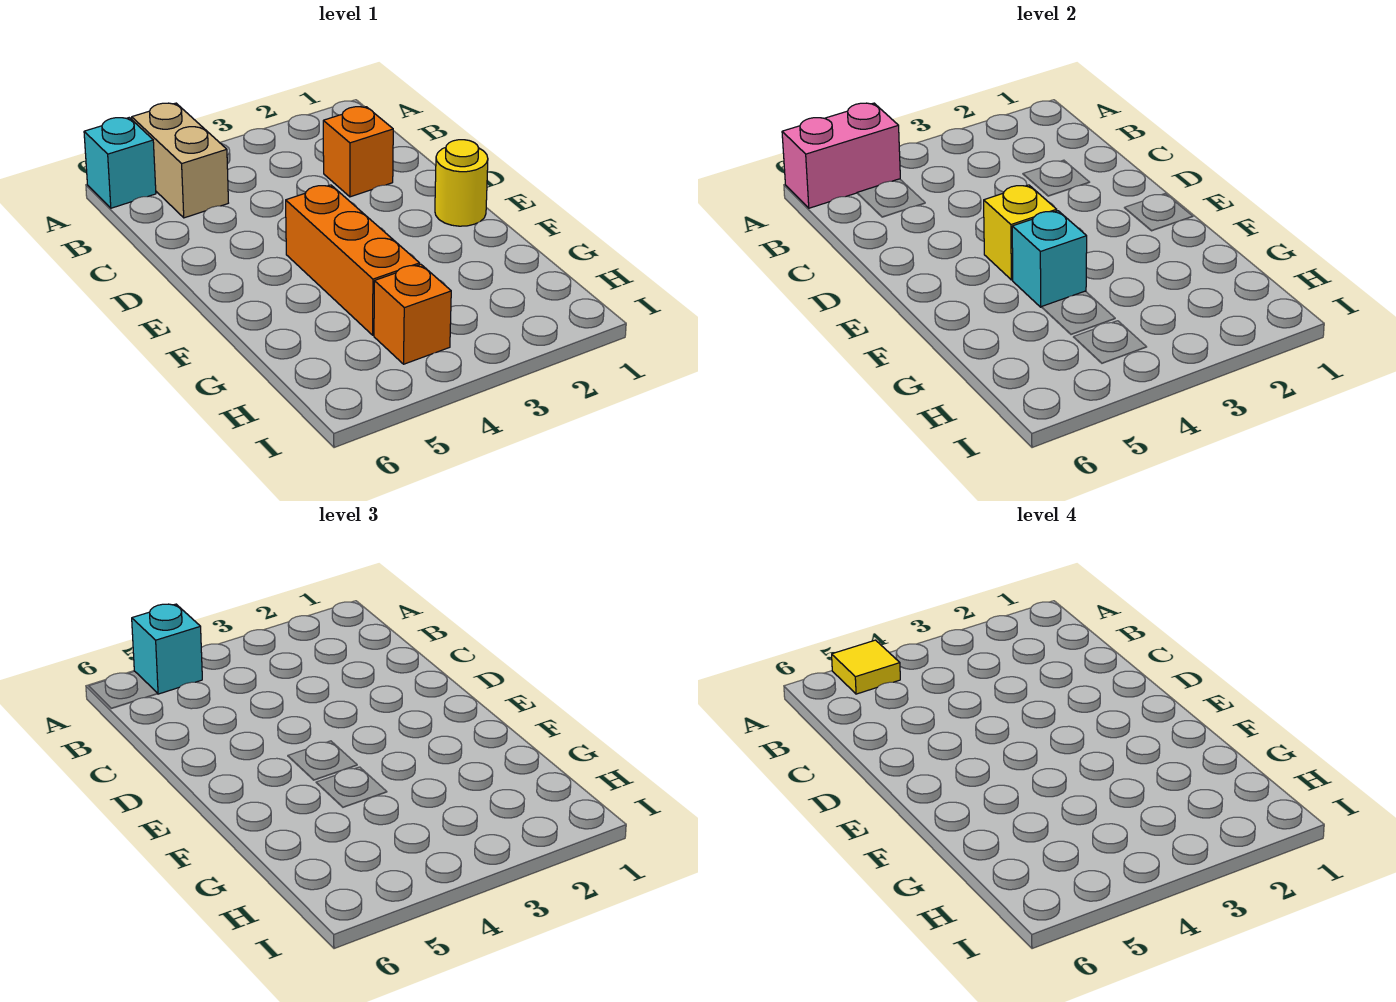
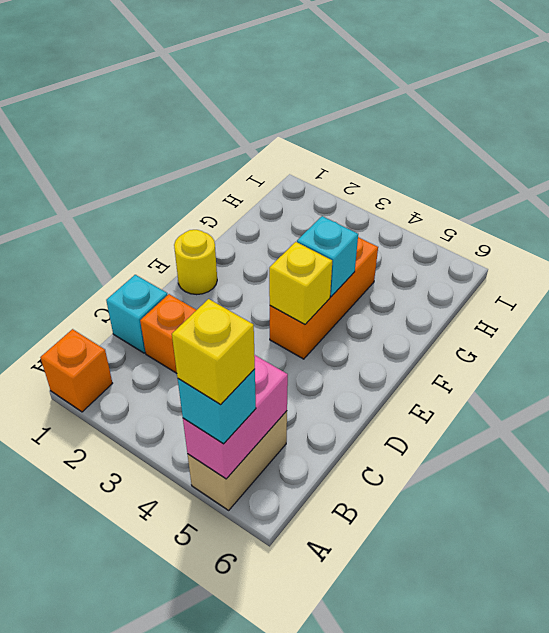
pink 1x2 brick [782,103,900,208] -> pink 1x2 brick turned to [183,355,288,479]
yellow 1x1 tile [832,640,900,694] -> yellow 1x1 brick [172,299,255,405]
cyan 1x1 brick [84,118,156,208] -> cyan 1x1 brick moved to [106,275,167,353]
orange 1x1 brick [374,264,451,364] -> orange 1x1 brick moved to [40,329,113,412]

